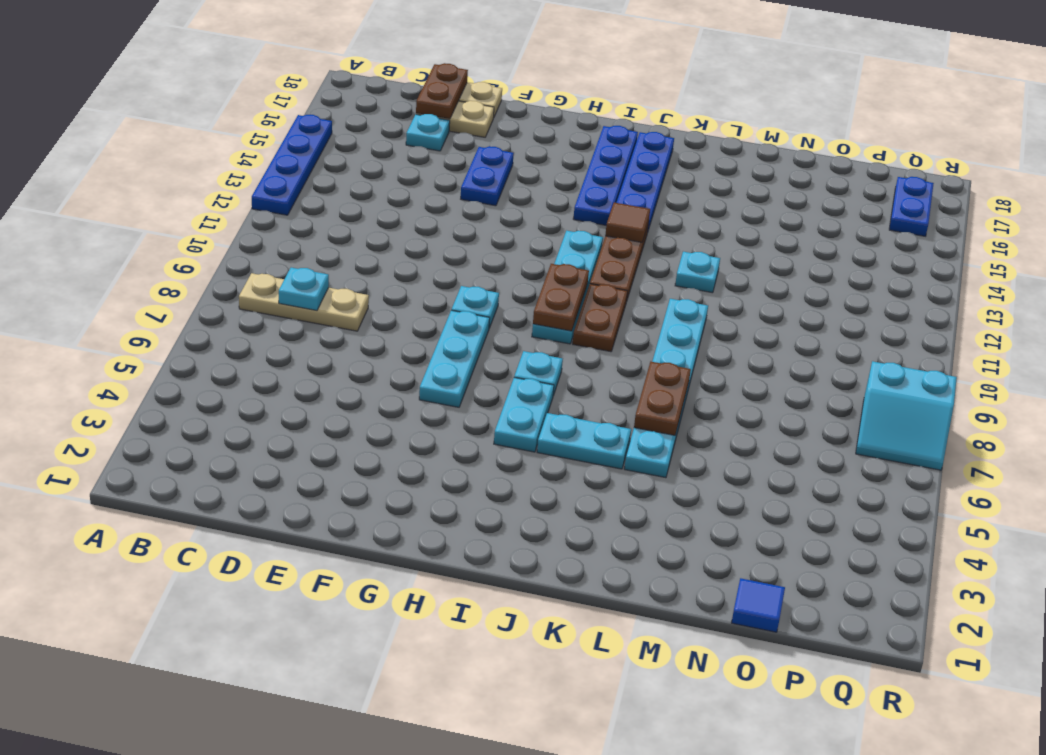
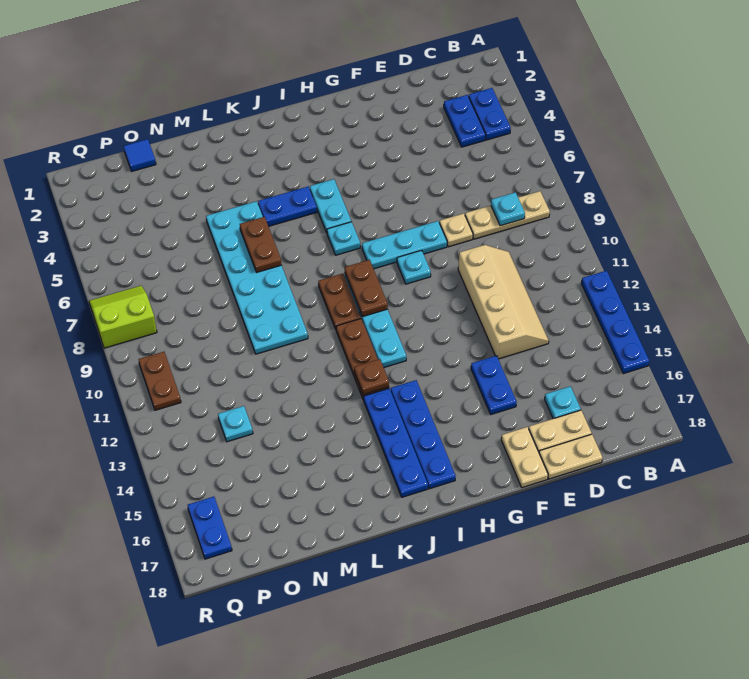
none -> blue 1x2 plate [469,88,511,140]
none -> blue 1x2 plate [444,95,486,147]
none -> tan 2x4 slope [458,245,549,359]
brown 1x2 plate [416,63,468,119] -> brown 1x2 plate moved to [139,352,181,410]
none -> tan 1x1 plate [439,213,473,247]
none -> tan 1x2 plate [501,427,548,488]
cyan 1x3 plate [419,310,490,407] -> cyan 1x3 plate turned to [362,221,447,269]
cyan 1x2 plate [537,413,631,469] -> blue 1x2 plate [258,187,317,226]
brown 1x1 tile [605,203,650,242] -> brown 1x1 plate [354,359,389,395]
cyan 1x6 plate [624,299,708,478] -> cyan 2x6 plate [206,201,308,354]
cyan 1x1 plate [675,252,720,293] -> cyan 1x1 plate moved to [218,406,253,442]
cyan 2x2 slope [856,361,957,470] -> lime 2x2 slope [89,286,157,348]

